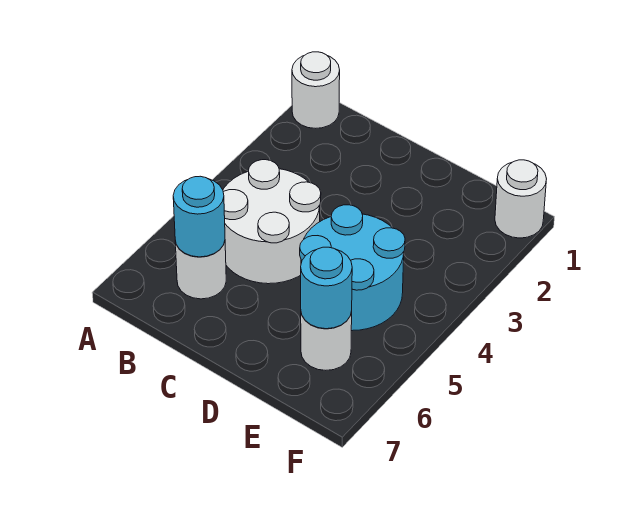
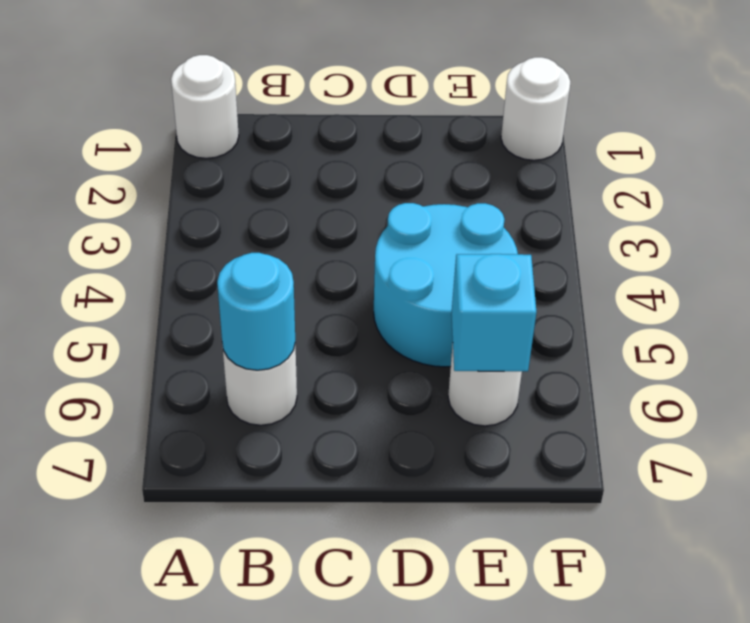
white 2x2 round brick [223,160,321,284] -> none
cyan 1x1 round brick [301,247,352,329] -> cyan 1x1 brick [451,254,536,371]

